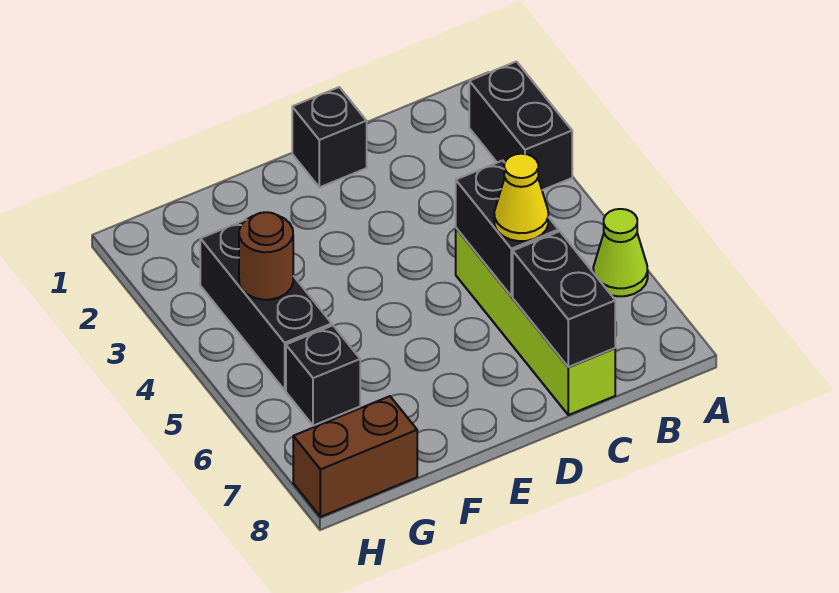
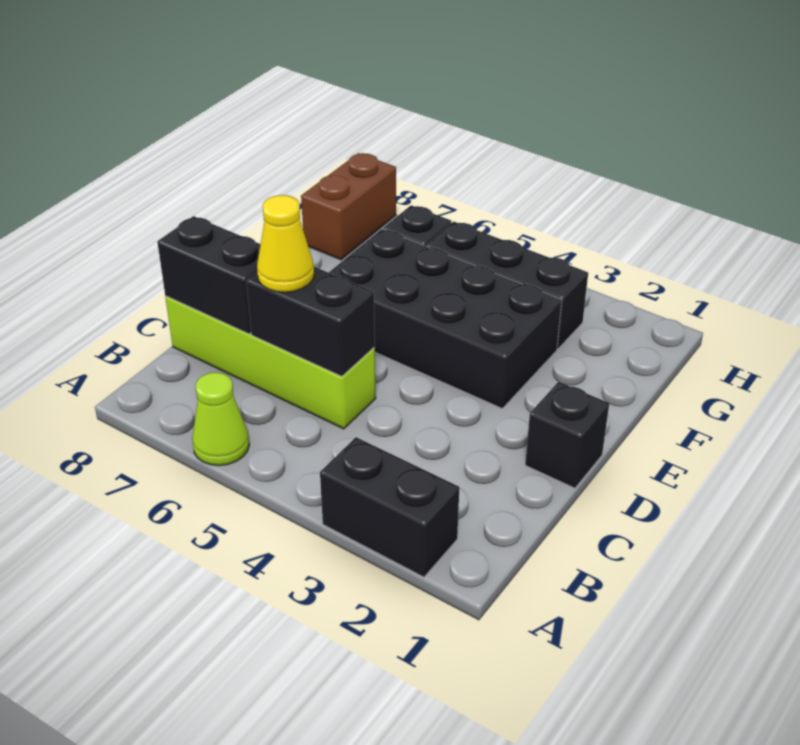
none -> black 2x4 brick [329,229,562,408]
brown 1x1 round brick [239,212,293,300] -> none

